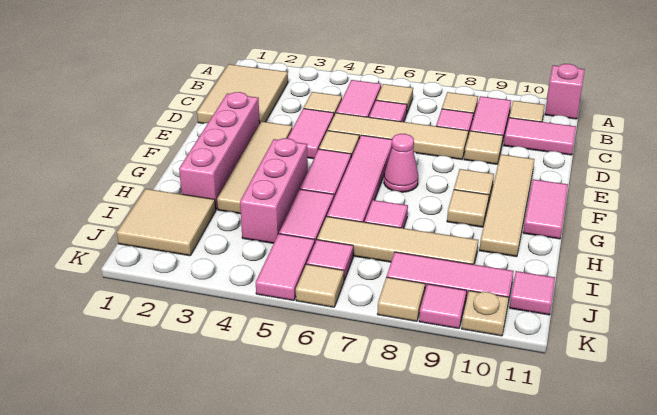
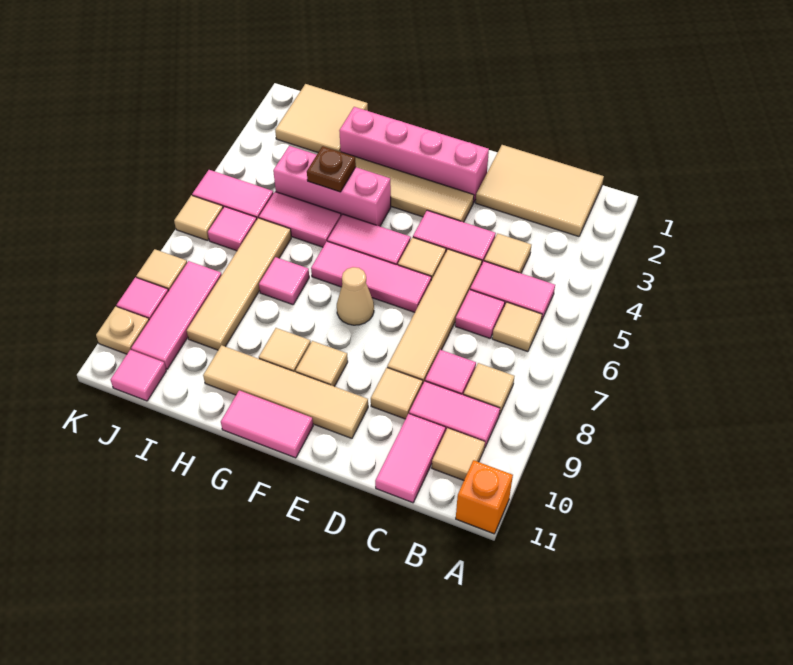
pink 1x1 brick [545,64,585,119] -> orange 1x1 brick [456,460,513,534]
pink 1x4 tile [327,135,392,222] -> pink 1x3 tile [311,241,431,312]
pink 1x1 cone [384,134,418,192] -> tan 1x1 cone [337,267,374,325]
none -> brown 1x1 plate [307,146,356,192]

